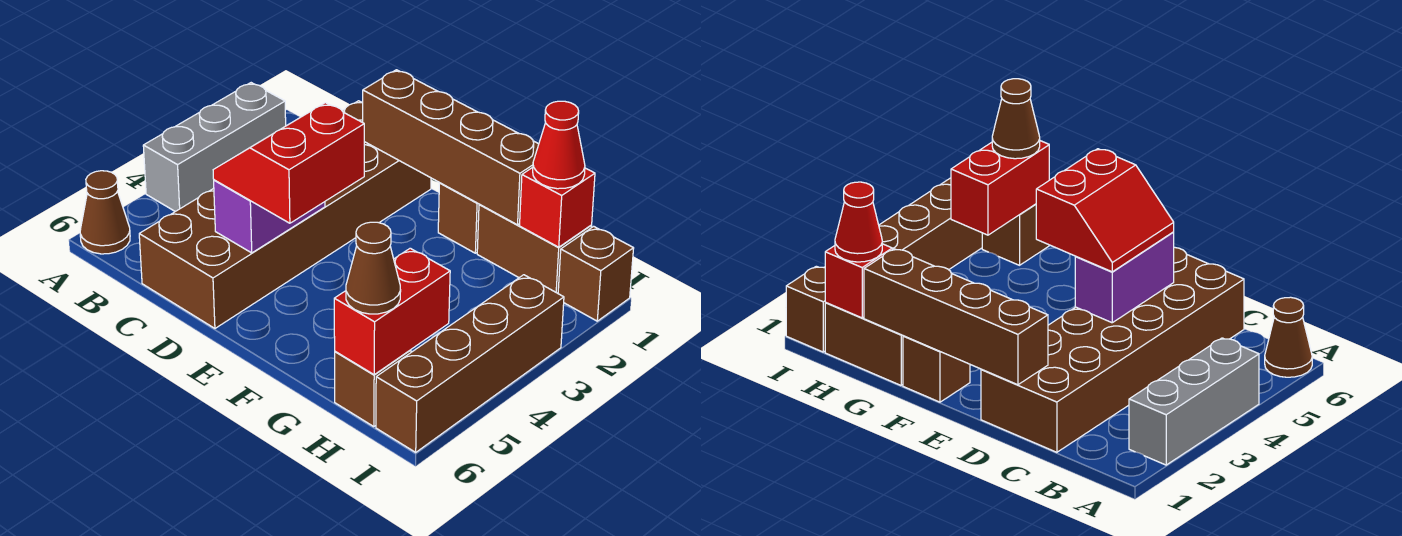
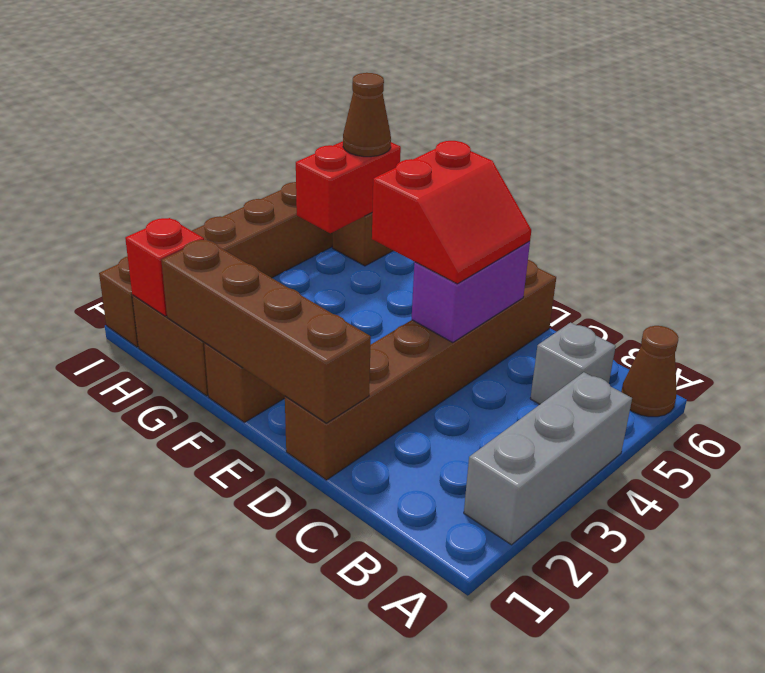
none -> grey 1x1 brick [530,323,616,404]
brown 2x6 brick [139,101,431,328] -> brown 1x6 brick [285,260,556,480]
red 1x1 cone [533,101,585,189] -> none

